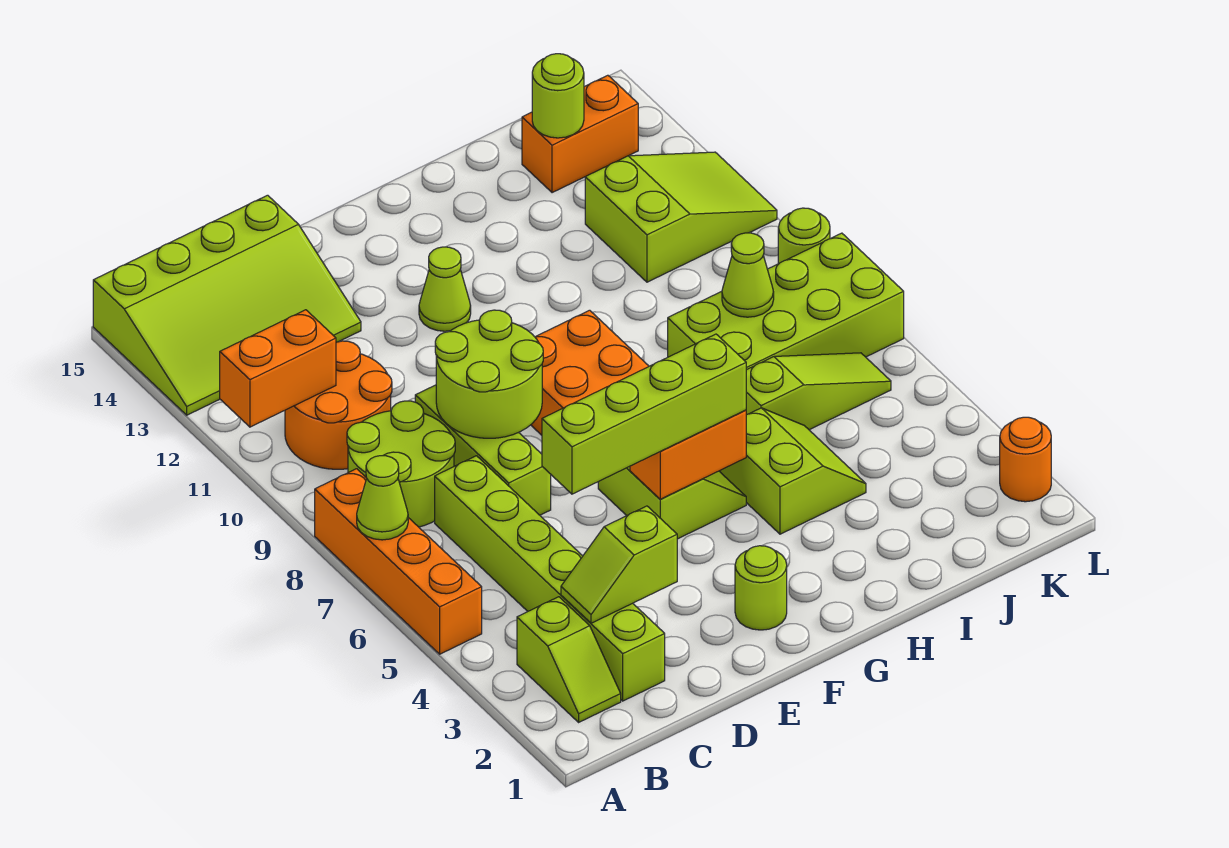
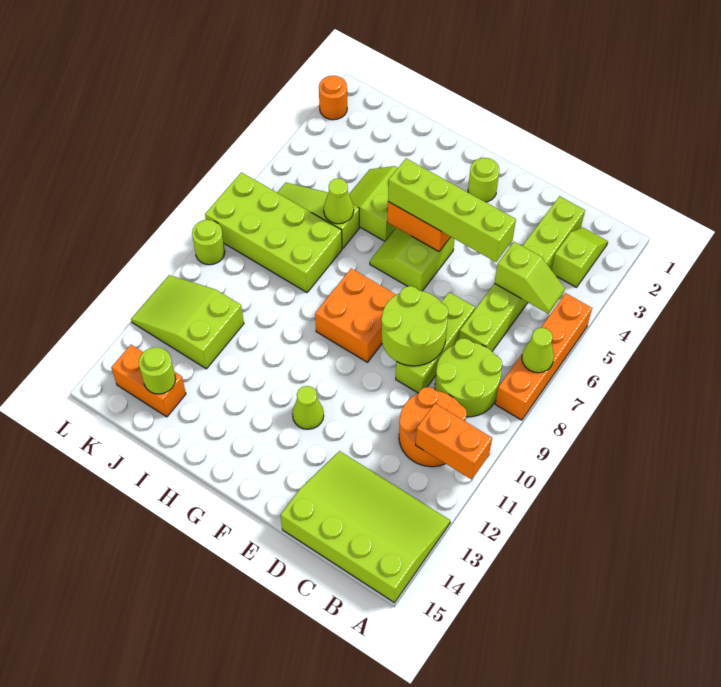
lime 1x2 slope [561,506,677,623] -> lime 1x2 slope moved to [495,242,565,314]
lime 1x1 cone [722,233,774,317] -> lime 1x1 cone moved to [324,178,354,224]

